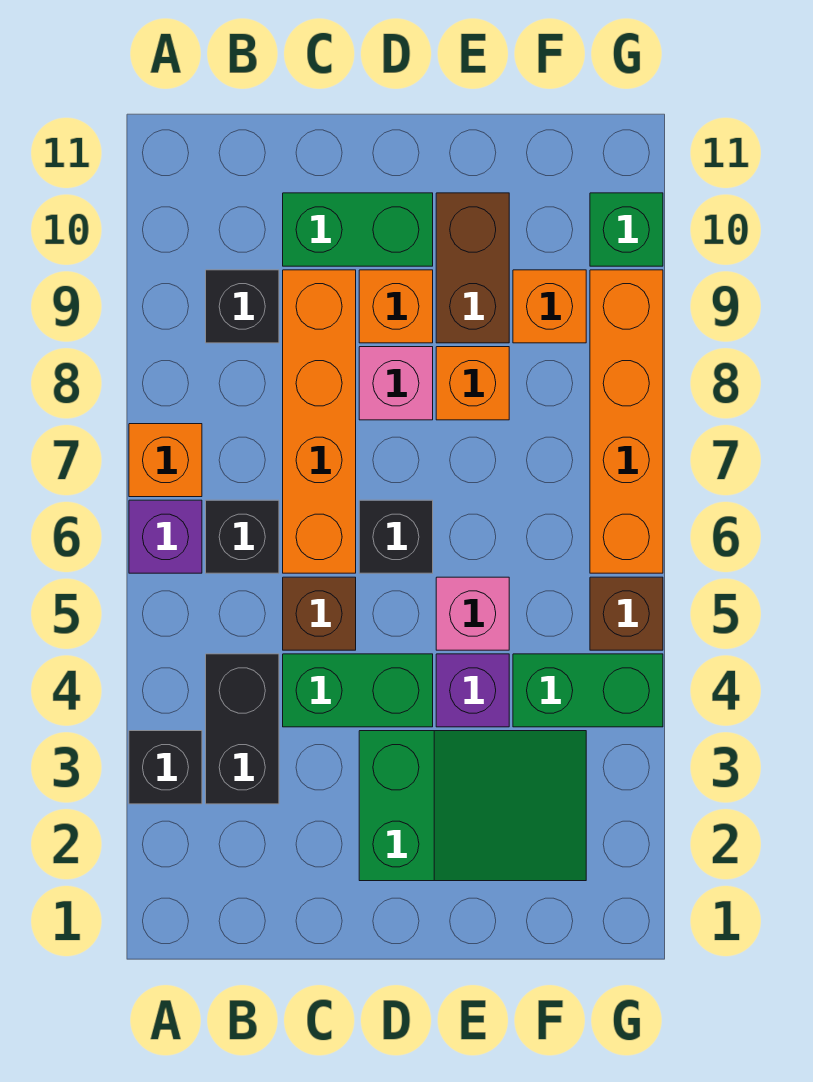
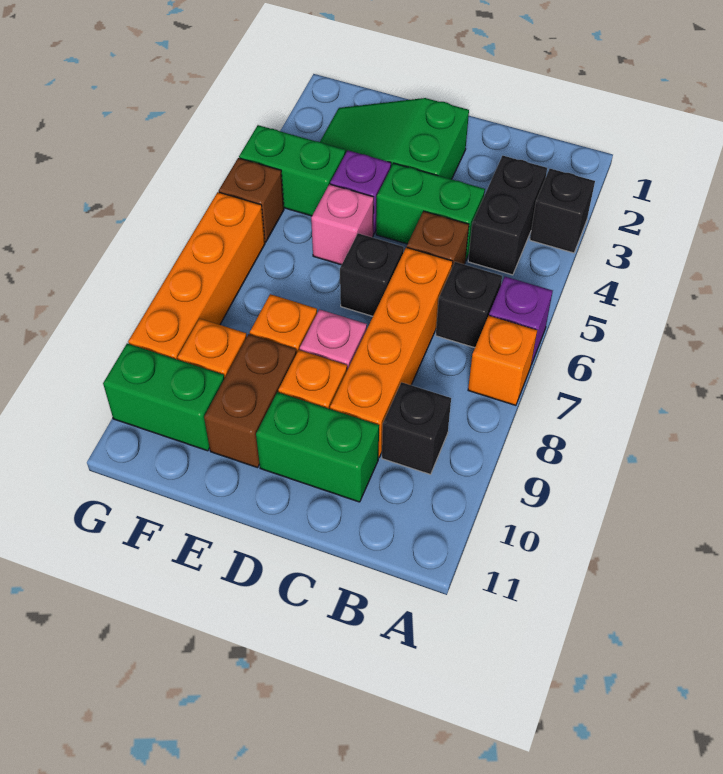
green 1x1 brick [590,193,663,266] -> green 1x2 brick [103,343,224,451]

